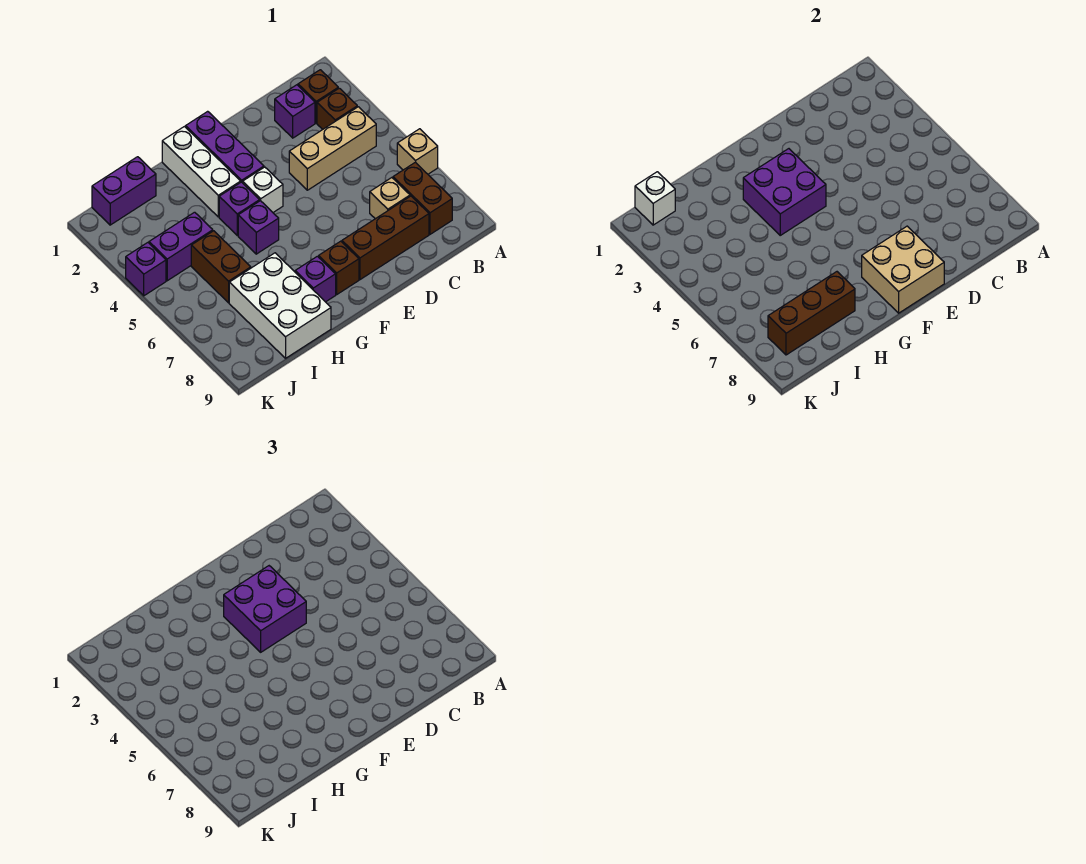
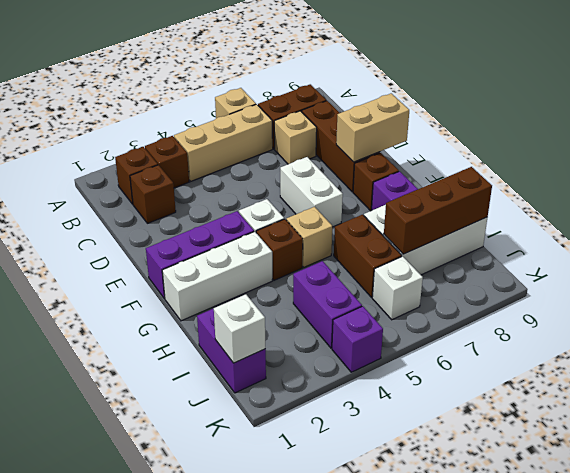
tan 1x3 brick [289,107,376,190] -> tan 1x3 brick turned to [174,104,273,181]
purple 1x1 brick [275,85,315,138] -> brown 1x1 brick [130,165,176,223]
purple 2x2 brick [224,566,306,652] -> none
none -> white 1x2 brick [280,157,343,227]
tan 2x2 brick [862,226,944,313] -> tan 1x2 brick [336,93,409,162]
purple 2x2 brick [743,149,826,235] -> none
purple 1x1 brick [219,182,260,235] -> brown 1x1 brick [256,219,303,280]
purple 1x1 brick [238,201,279,254] -> tan 1x1 brick [286,207,332,267]
brown 1x3 brick [768,272,855,355] -> brown 1x3 brick turned to [384,167,492,254]
brown 1x2 brick [191,231,251,303] -> brown 1x2 brick turned to [334,215,402,297]
none -> white 1x1 brick [372,256,423,320]

